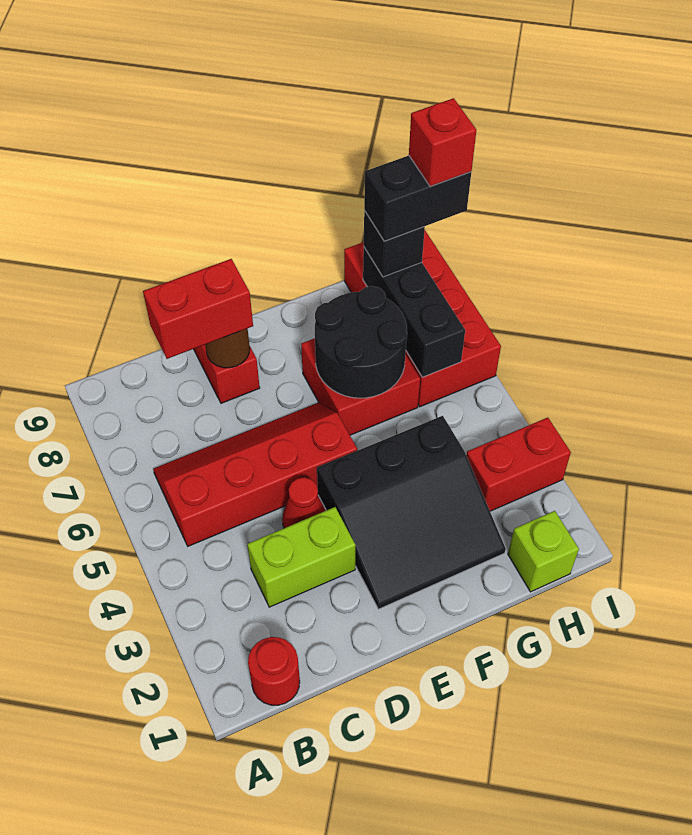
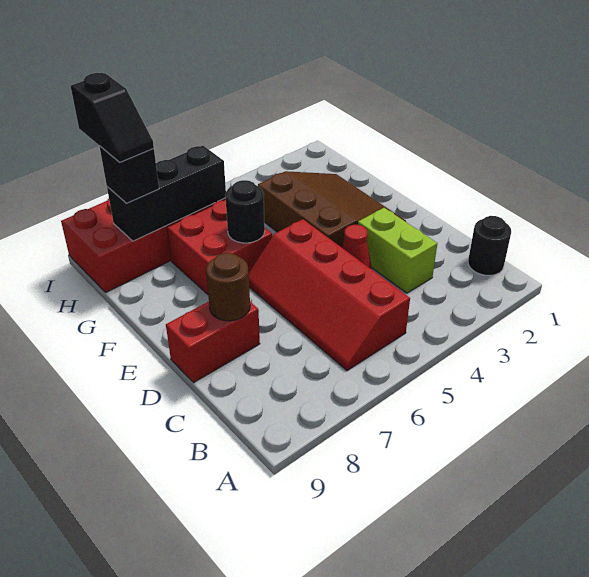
red 1x1 round brick [248,637,300,705] -> black 1x1 round brick [468,216,511,276]
red 1x2 brick [143,259,253,359] -> none
black 3x3 slope [317,416,506,609] -> brown 3x3 slope [258,171,406,247]
black 2x2 round brick [315,286,407,398] -> black 1x1 round brick [225,180,265,243]
lime 1x1 brick [508,511,579,592] -> none
red 1x2 brick [466,418,571,511] -> none
black 1x2 brick [364,156,471,241] -> black 1x2 slope [71,73,154,162]
red 1x1 brick [409,98,476,186] -> none

